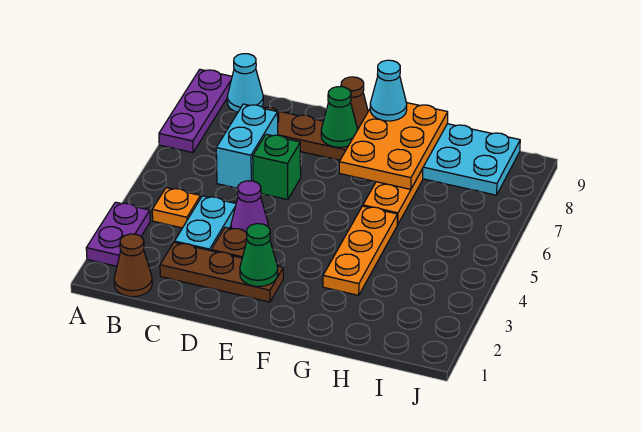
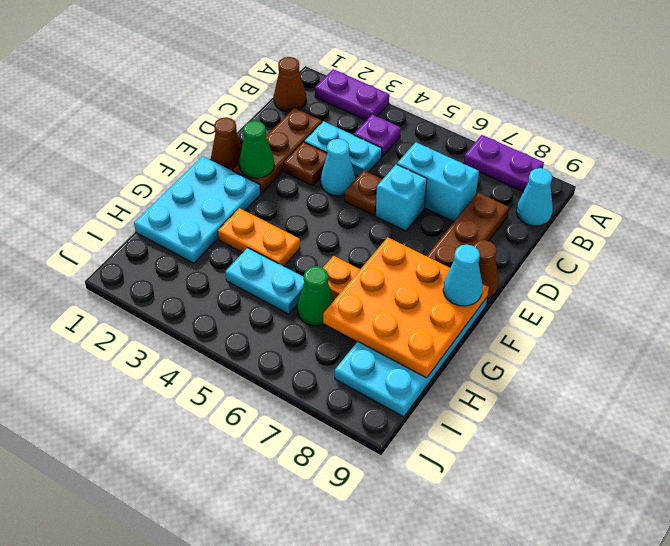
purple 1x3 plate [159,69,232,153] -> purple 1x2 plate [464,135,544,192]
orange 1x1 plate [152,188,201,228] -> purple 1x1 plate [354,115,401,157]
purple 1x1 cone [231,181,268,232] -> cyan 1x1 cone [321,139,355,196]
none -> brown 1x1 plate [345,171,383,216]
green 1x1 brick [253,134,301,200] -> cyan 1x1 brick [376,164,427,231]
none -> brown 1x1 cone [211,117,242,171]
green 1x1 cone [321,87,358,147] -> green 1x1 cone moved to [298,266,334,326]
none -> cyan 2x3 plate [134,156,261,263]
orange 2x3 plate [339,103,448,189] -> orange 3x3 plate [323,237,489,378]
orange 1x3 plate [323,206,397,295] -> orange 1x2 plate [218,208,300,266]
none -> cyan 1x2 plate [225,248,304,314]

